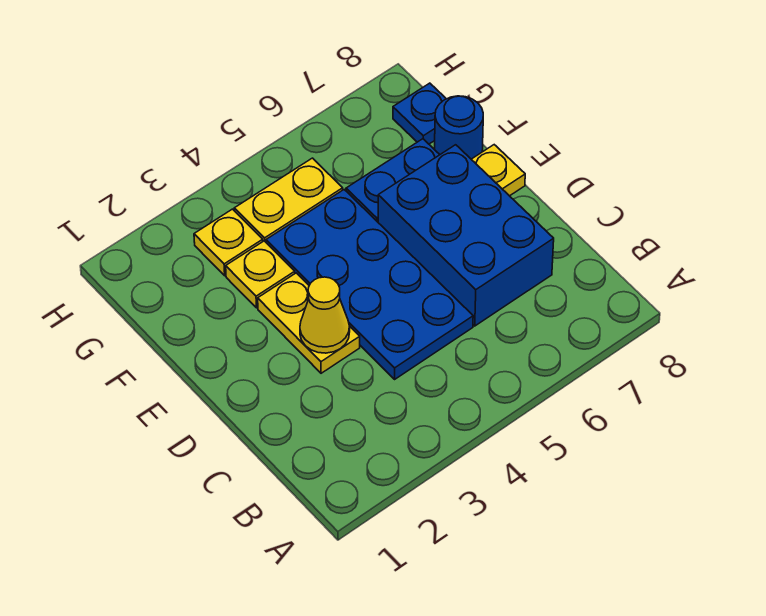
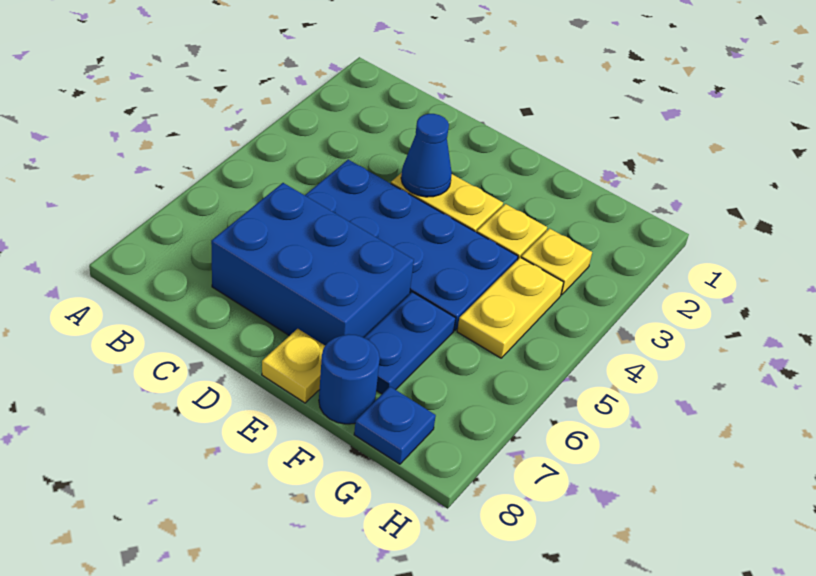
yellow 1x1 cone [300,277,350,353] -> blue 1x1 cone [401,114,452,197]

